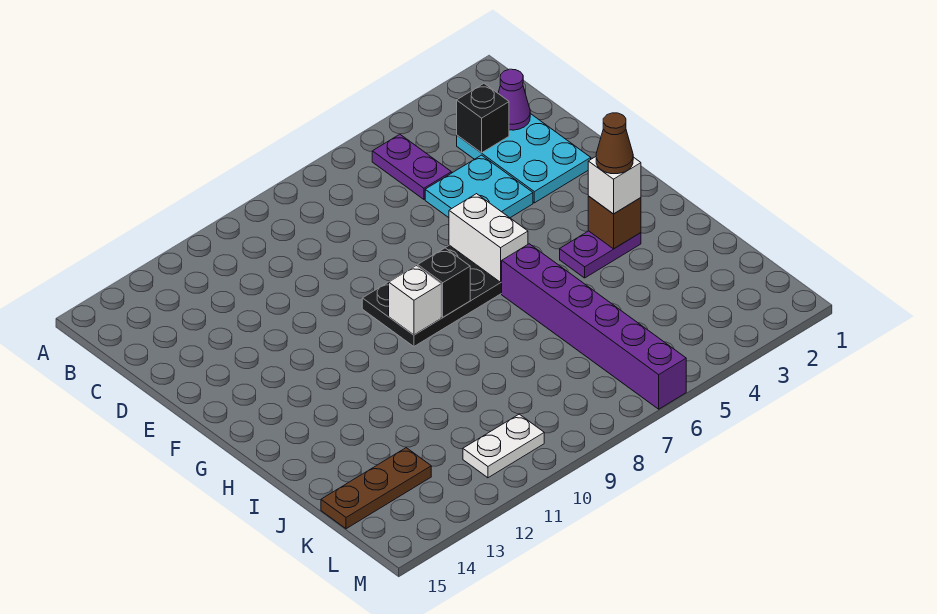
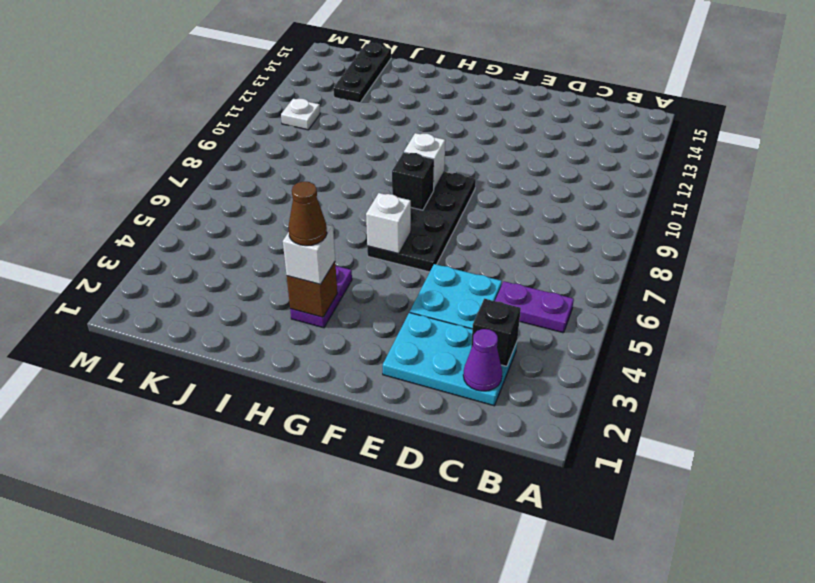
white 1x2 brick [449,194,528,282] -> white 1x1 brick [366,193,411,254]
purple 1x6 brick [502,244,686,409] -> none
brown 1x3 plate [321,448,431,529] -> black 1x3 plate [333,43,391,103]
white 1x2 plate [463,414,544,478] -> white 1x1 plate [281,99,320,130]

